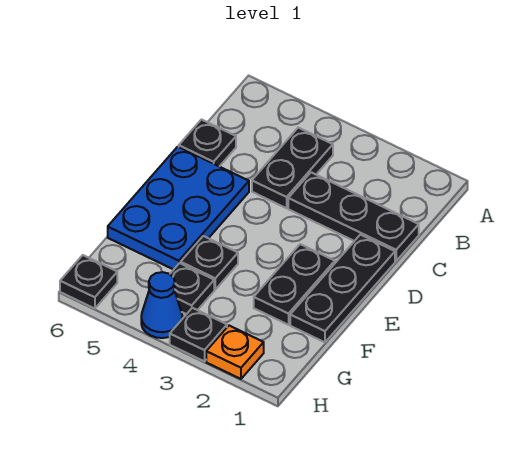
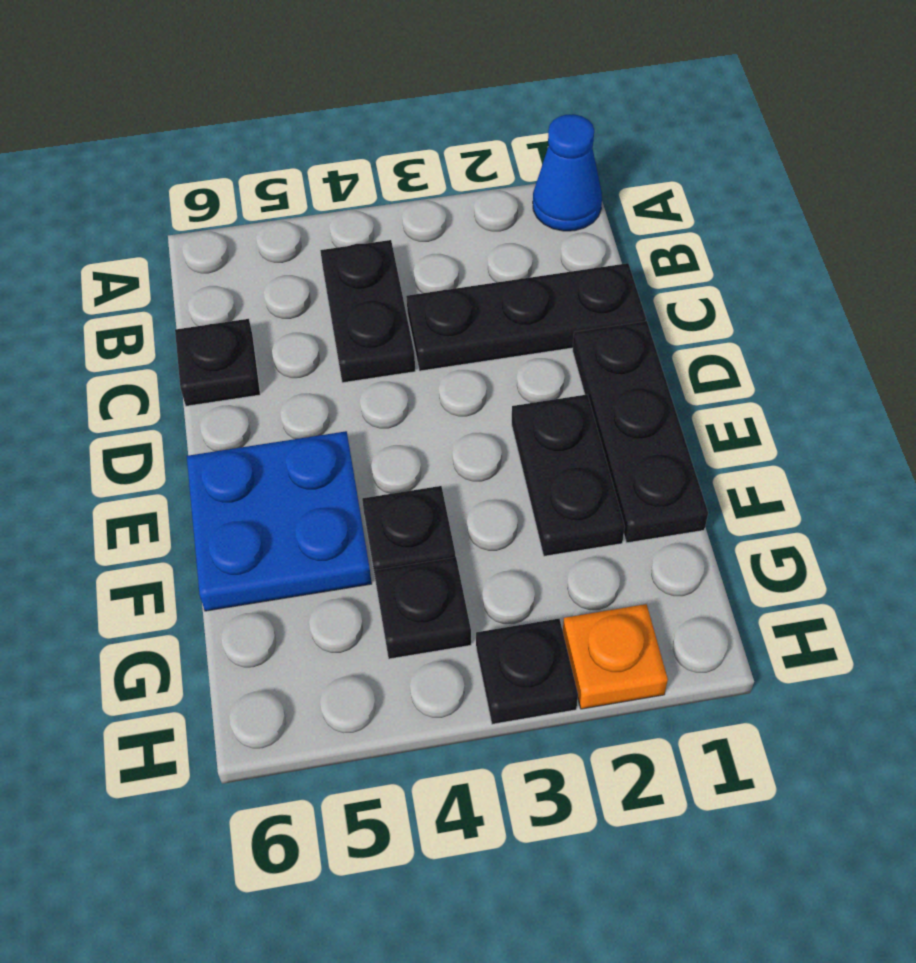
blue 2x3 plate [108,147,249,270] -> blue 2x2 plate [187,431,372,611]
blue 1x1 cone [141,272,183,338] -> blue 1x1 cone moved to [533,114,602,231]
black 1x1 plate [60,255,117,309] -> none

